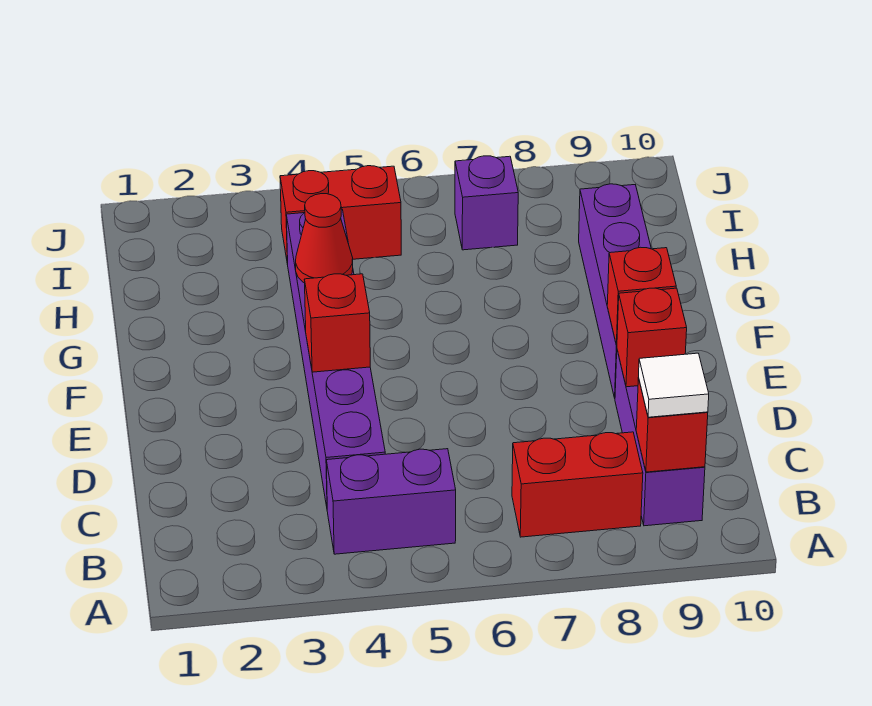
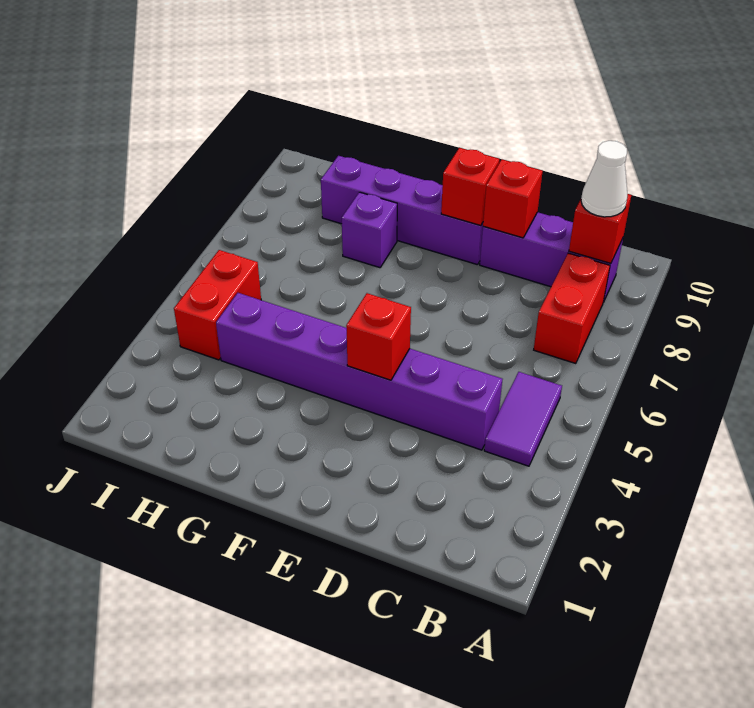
purple 1x2 brick [326,449,456,554] -> purple 1x2 tile [484,372,562,466]
white 1x1 tile [639,353,709,417] -> white 1x1 cone [581,141,628,217]
red 1x1 cone [296,194,353,283] -> none
purple 1x1 brick [455,156,518,250] -> purple 1x1 brick moved to [342,192,397,268]

